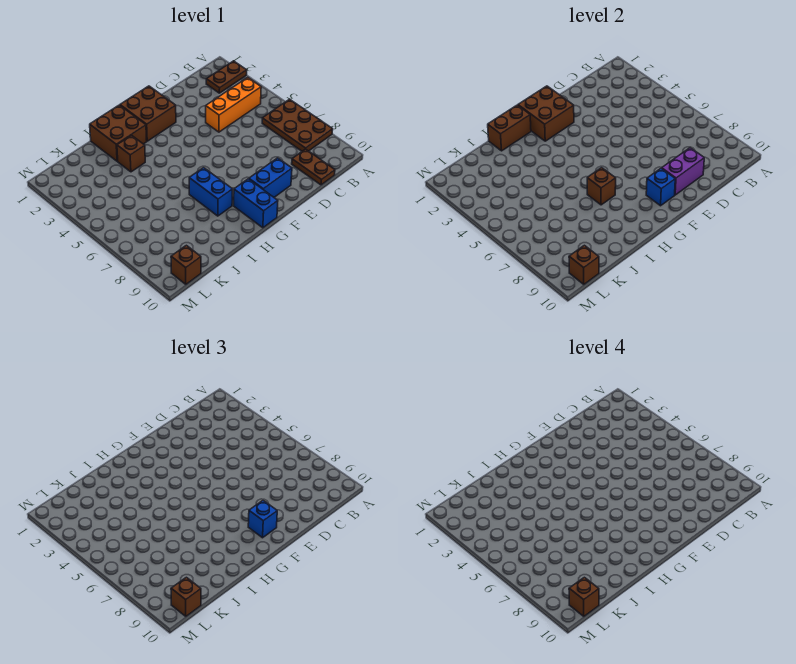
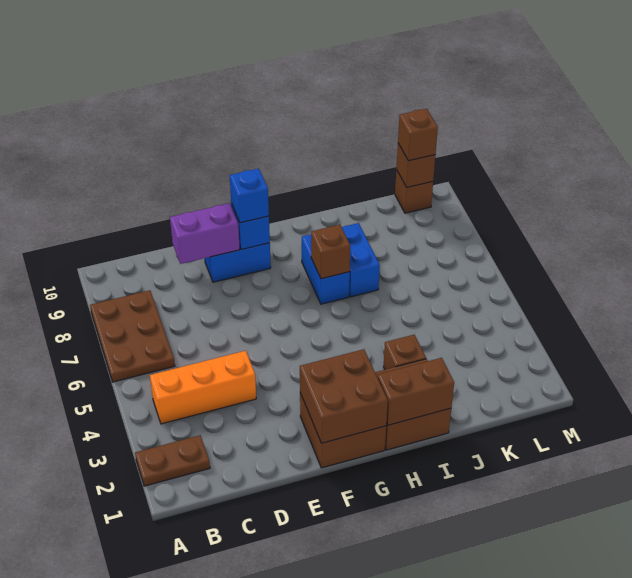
brown 1x2 plate [292,149,335,185] -> none
blue 1x2 brick [234,179,278,228] -> blue 1x2 brick moved to [342,223,380,297]
brown 1x1 brick [569,577,599,616] -> none

